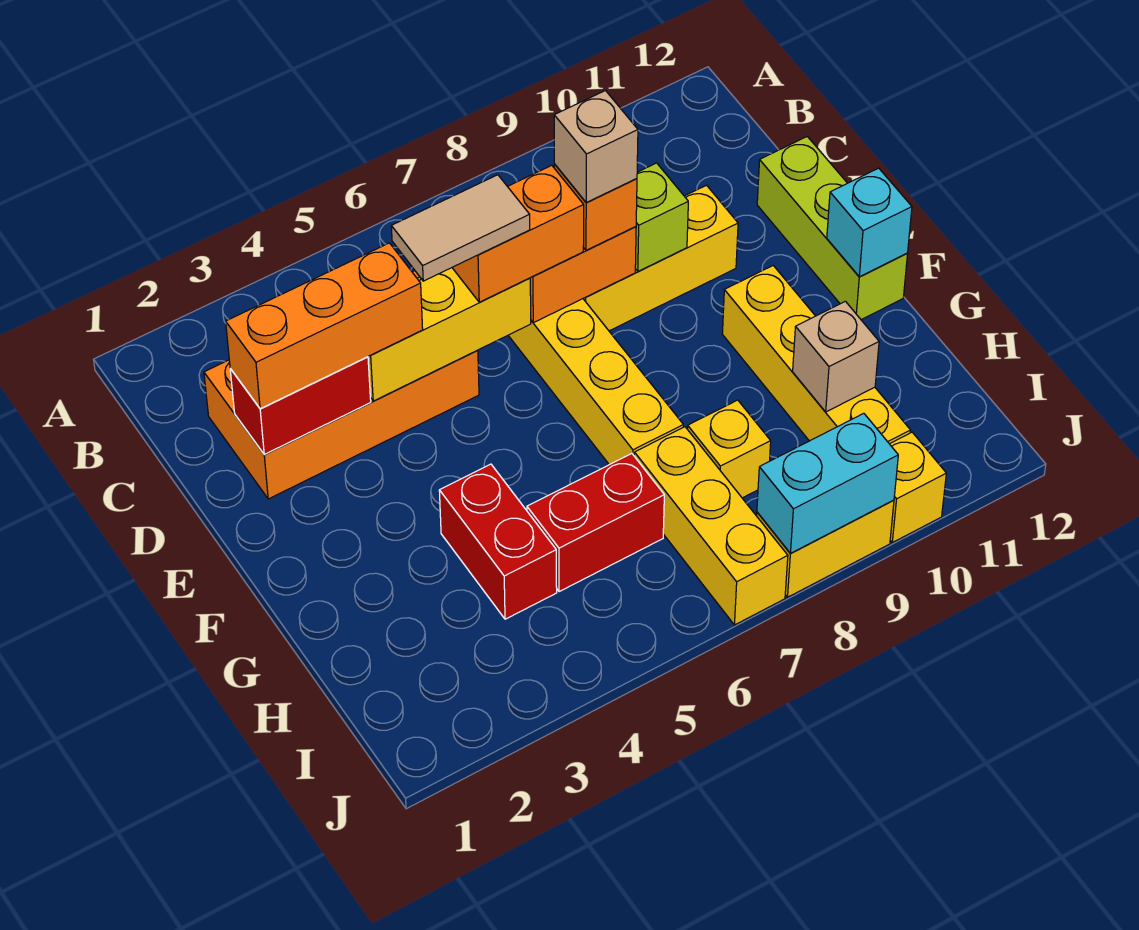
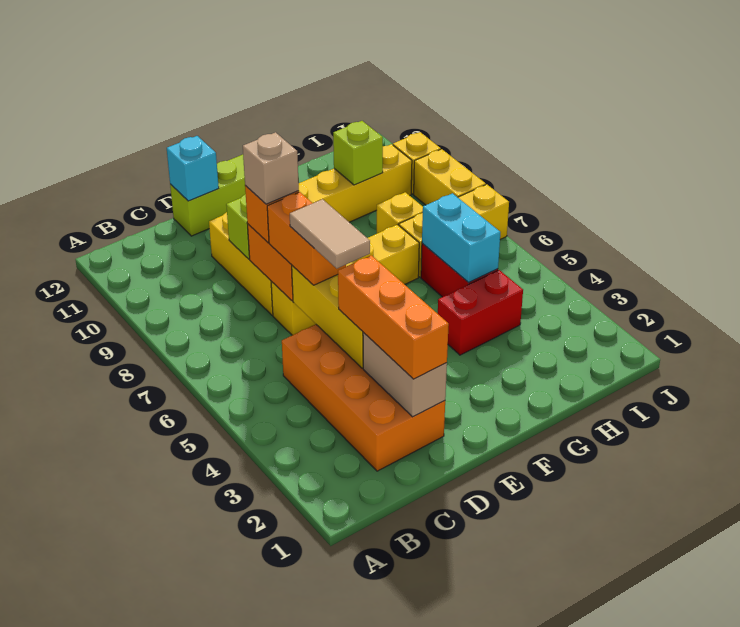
red 1x2 brick [230,357,371,454] -> tan 1x2 brick [363,333,447,417]
cyan 1x1 brick [827,168,912,277] -> cyan 1x1 brick moved to [167,136,219,201]
tan 1x1 brick [793,301,879,412] -> lime 1x1 brick [333,121,383,185]
cyan 1x2 brick [757,413,898,553] -> cyan 1x2 brick moved to [422,193,500,283]

